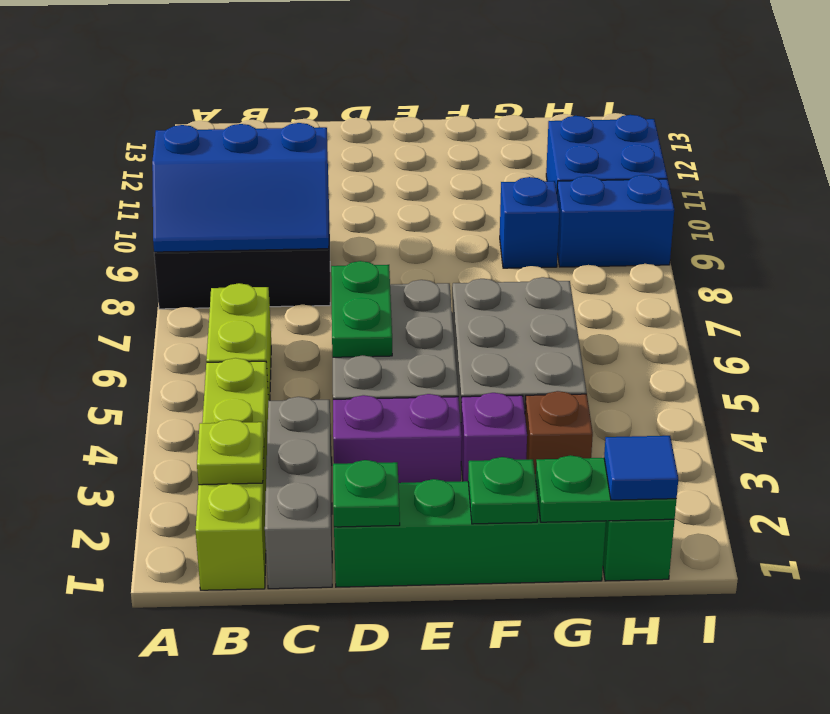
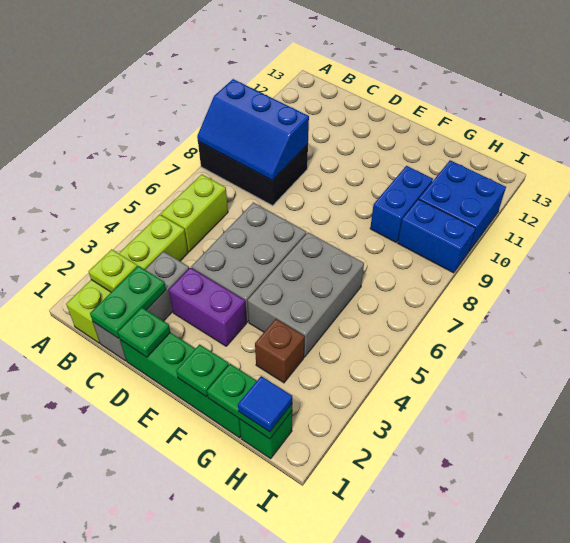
green 1x2 plate [331,261,392,357] -> green 1x2 plate moved to [90,266,166,338]
purple 1x1 brick [461,393,527,481] -> none
blue 1x1 brick [500,177,559,268] -> blue 1x2 brick [370,166,433,242]

